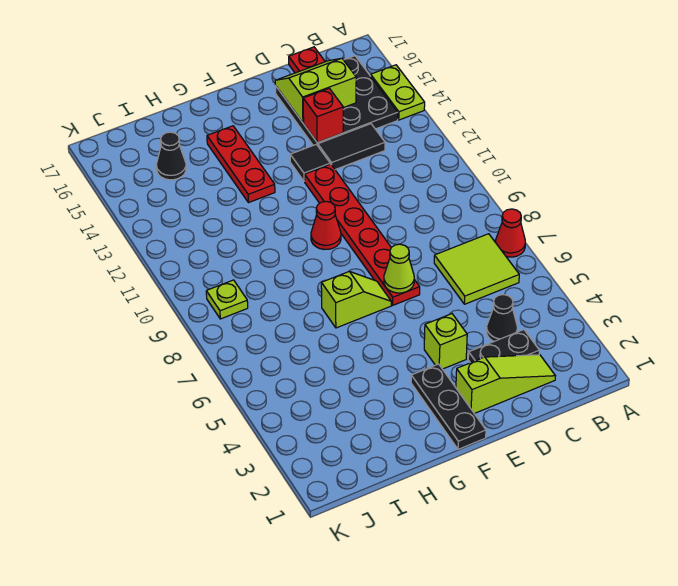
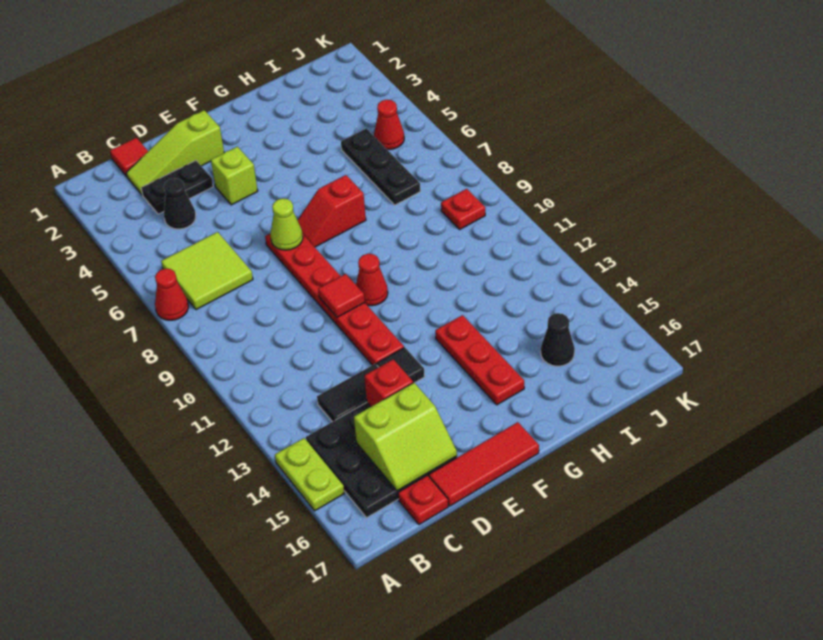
none -> red 1x1 tile [110,138,148,177]
none -> red 1x3 tile [429,422,539,506]
none -> red 1x1 tile [318,274,365,317]
black 1x3 plate [411,364,486,449] -> black 1x3 plate moved to [341,129,420,205]
lime 1x2 slope [321,272,391,328] -> red 1x2 slope [298,175,366,247]
none -> red 1x1 cone [374,100,404,150]
lime 1x1 plate [206,280,248,319] -> red 1x1 plate [441,189,485,229]

